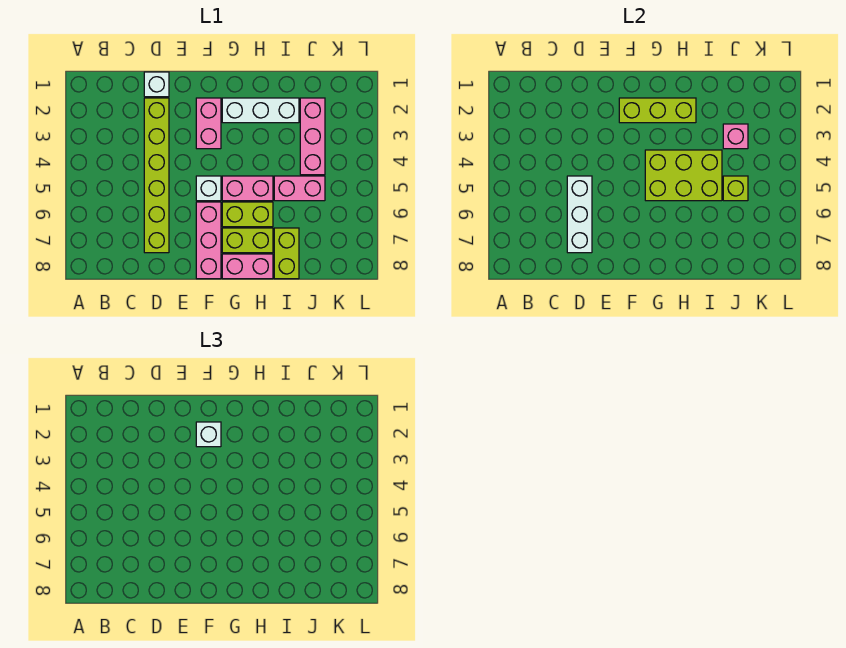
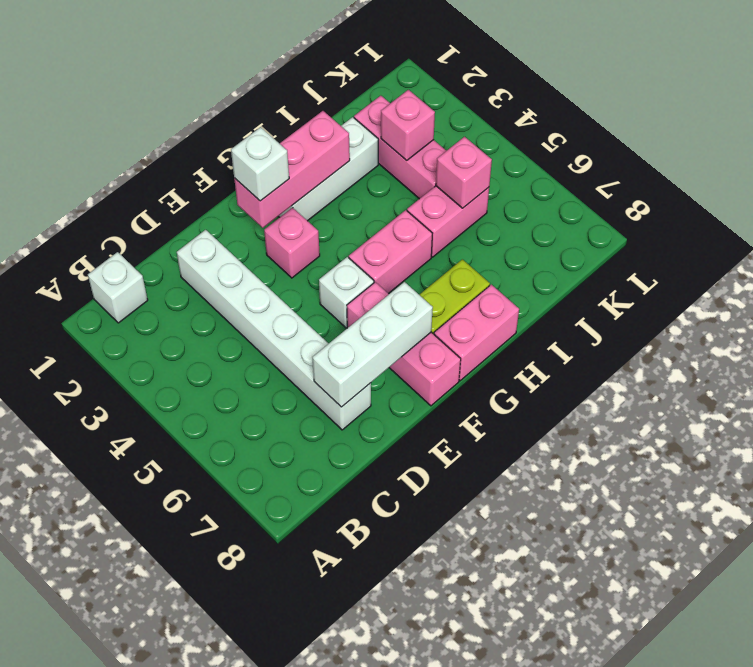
white 1x1 brick [144,72,169,97] -> white 1x1 brick moved to [88,252,148,323]
lime 1x6 brick [144,98,169,253] -> white 1x6 brick [177,230,371,430]
white 1x3 brick [567,176,592,253] -> white 1x3 brick turned to [312,282,433,407]
pink 1x2 brick [196,98,221,149] -> pink 1x1 brick [264,208,320,278]
lime 1x3 brick [619,98,696,123] -> pink 1x3 brick [234,111,350,228]
lime 2x3 brick [645,150,722,201] -> none
lime 1x2 brick [222,202,273,227] -> none
lime 1x2 brick [274,228,299,279] -> none
lime 1x1 brick [723,176,748,201] -> pink 1x1 brick [436,137,492,208]

